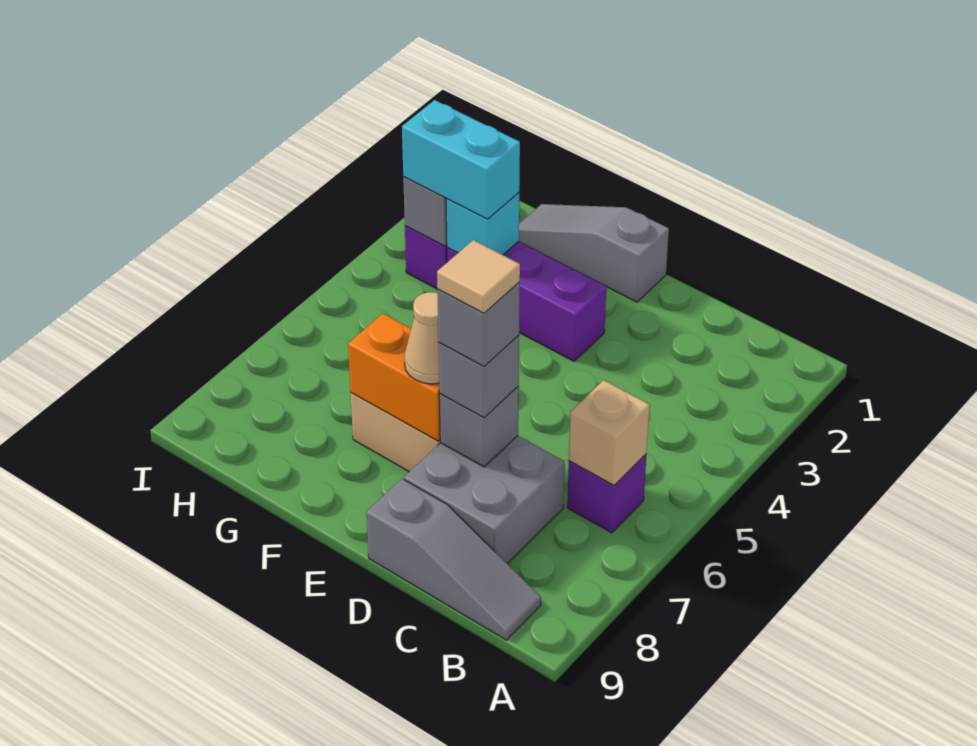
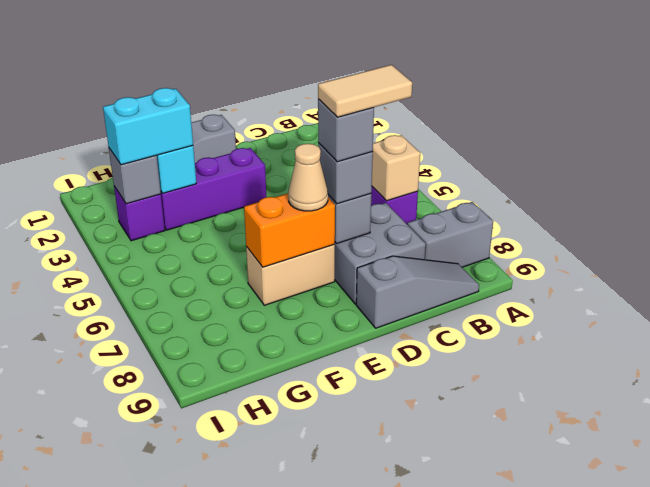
none -> grey 1x2 brick [407,202,493,267]
tan 1x1 tile [437,240,520,313] -> tan 1x2 tile [318,65,412,117]

